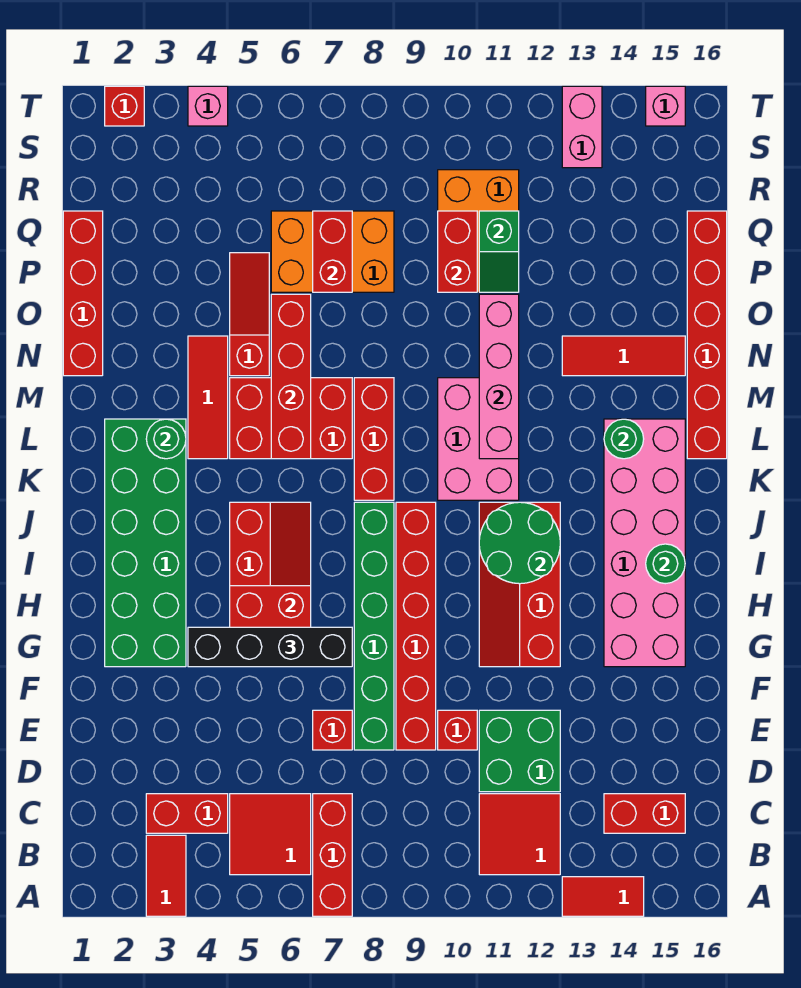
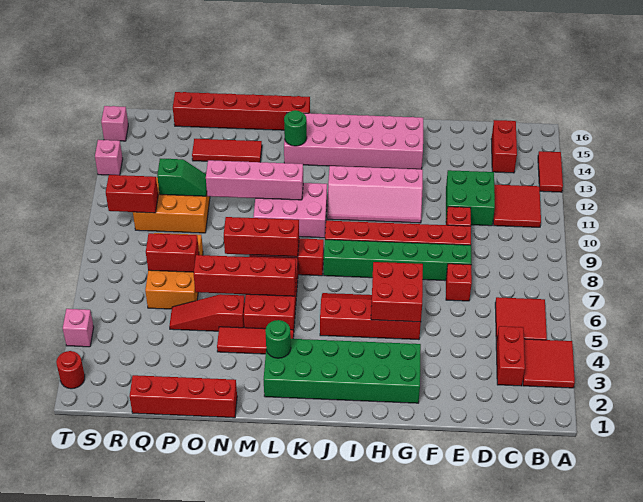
red 1x2 tile [146,835,186,916] -> red 2x2 tile [523,339,575,388]
red 1x3 brick [313,794,352,916] -> red 1x3 brick moved to [224,217,299,257]
black 1x4 brick [188,627,352,667] -> none
red 2x4 slope [479,502,560,667] -> pink 2x4 slope [327,166,423,223]
green 2x2 round brick [479,502,560,584] -> none
green 1x1 round brick [646,544,685,584] -> none
red 1x3 tile [562,336,685,376] -> red 1x3 tile turned to [192,139,262,162]
red 1x2 brick [438,211,477,292] -> red 1x2 brick moved to [106,175,158,213]
pink 1x2 brick [562,86,602,168] -> pink 1x1 brick [95,140,123,175]
red 1x1 brick [105,86,144,126] -> red 1x1 round brick [56,351,85,389]

